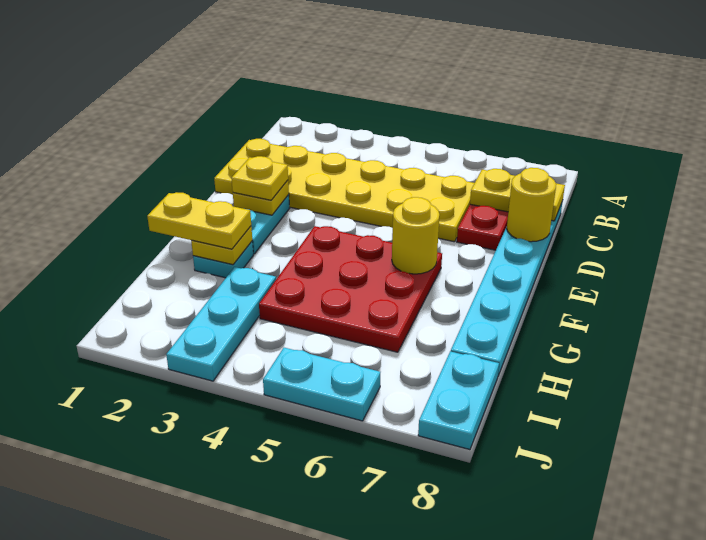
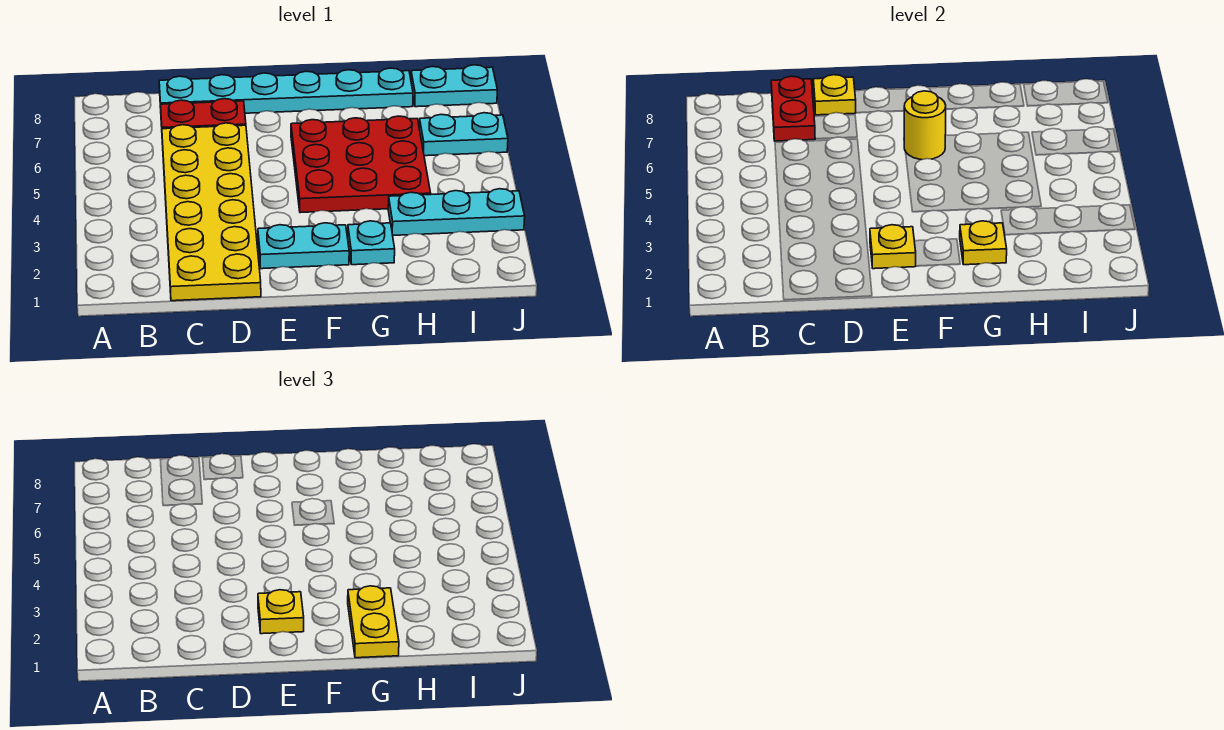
yellow 1x2 plate [470,169,565,221] -> red 1x2 plate [771,76,815,141]
yellow 1x1 round brick [507,168,556,242] -> yellow 1x1 plate [813,75,856,115]
cyan 1x2 plate [263,348,380,421] -> cyan 1x2 plate turned to [419,113,508,156]

